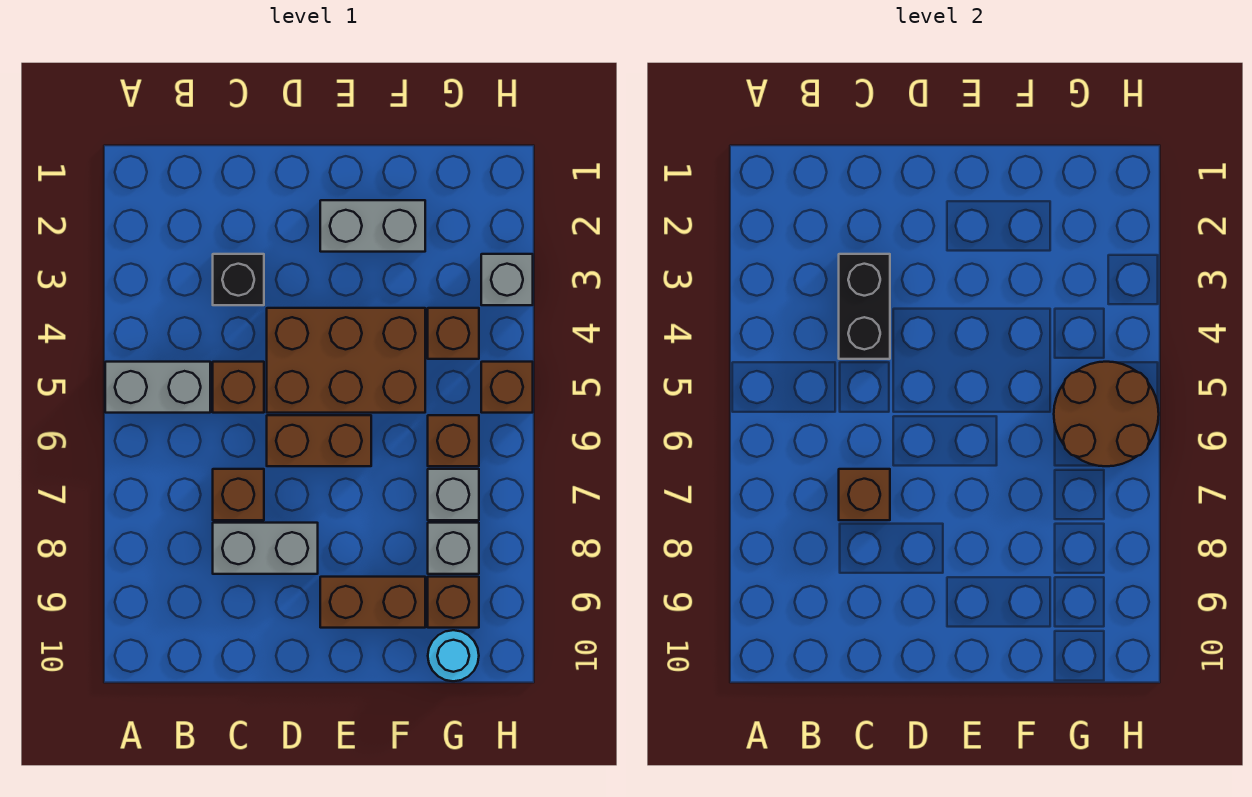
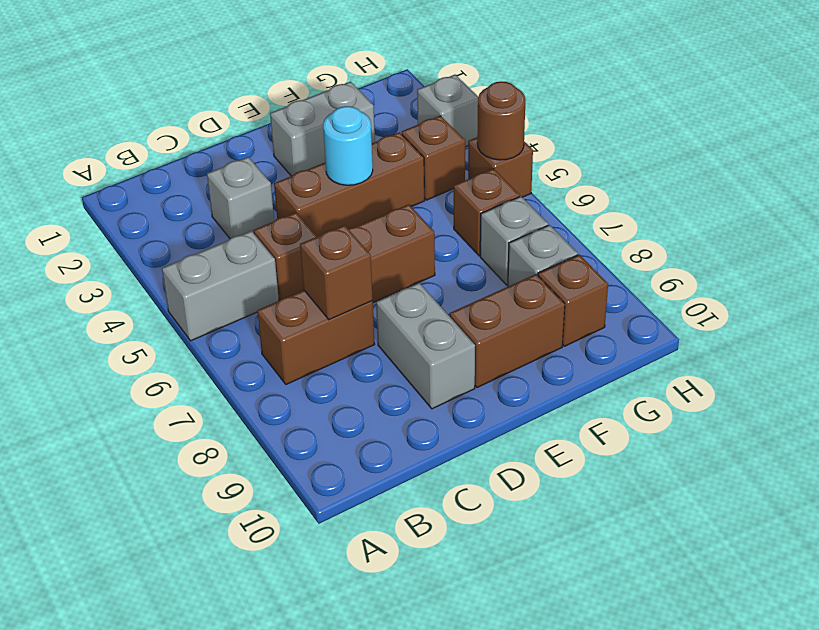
black 1x1 brick [213,254,264,305] -> grey 1x1 brick [207,157,274,238]
black 1x2 brick [839,254,890,359] -> none
brown 1x1 brick [213,469,264,520] -> brown 1x2 brick [257,290,375,384]
grey 1x2 brick [213,523,318,574] -> grey 1x2 brick turned to [376,283,475,409]
brown 2x3 brick [267,308,425,413] -> brown 1x3 brick [274,132,425,236]
brown 2x2 round brick [1054,362,1159,466] -> brown 1x1 round brick [477,82,525,160]
cyan 1x1 round brick [428,630,479,681] -> cyan 1x1 round brick moved to [323,106,373,185]

